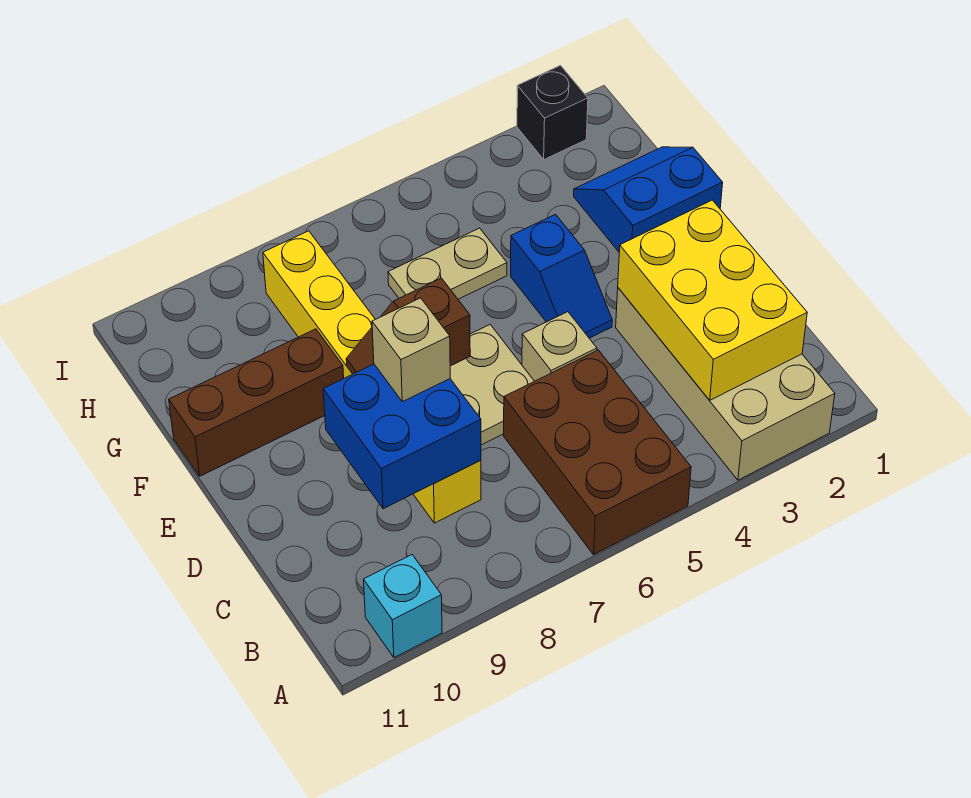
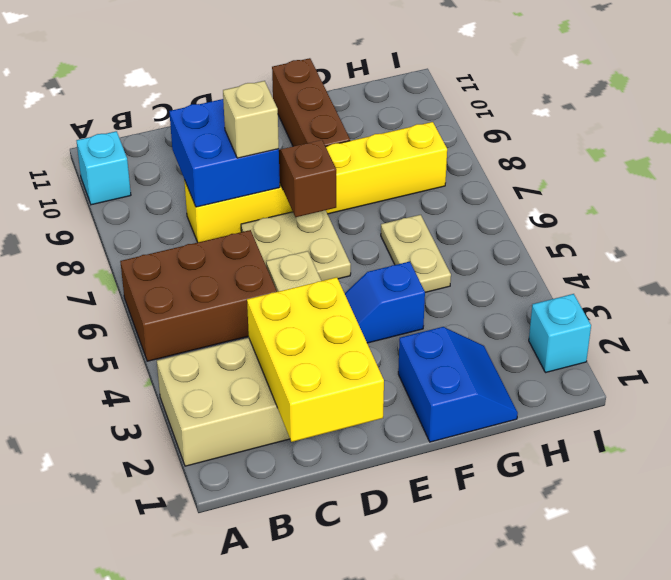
yellow 2x3 brick [618,200,807,400] -> yellow 2x3 brick turned to [247,277,384,442]
black 1x1 brick [517,65,588,159] -> cyan 1x1 brick [529,294,591,373]

